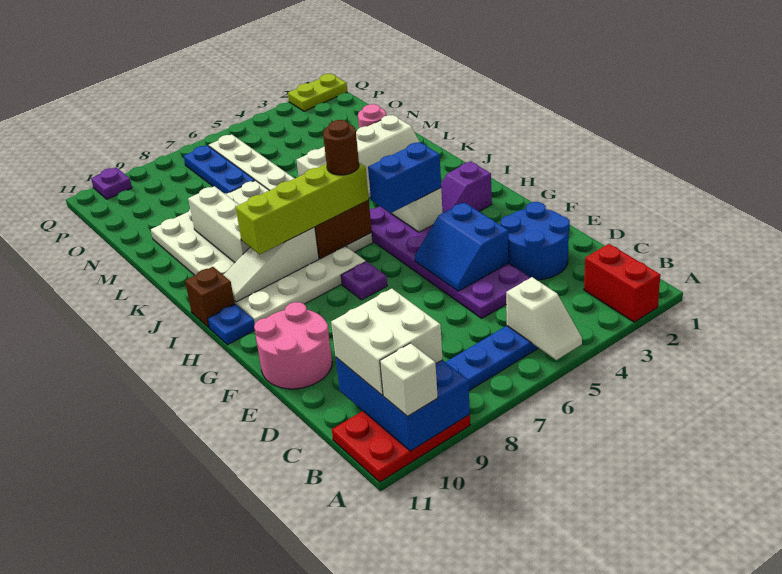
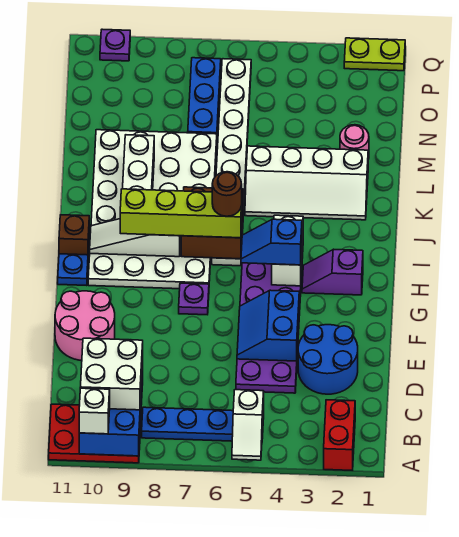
blue 1x2 brick [368,142,441,213] -> blue 1x2 slope [241,219,302,265]

